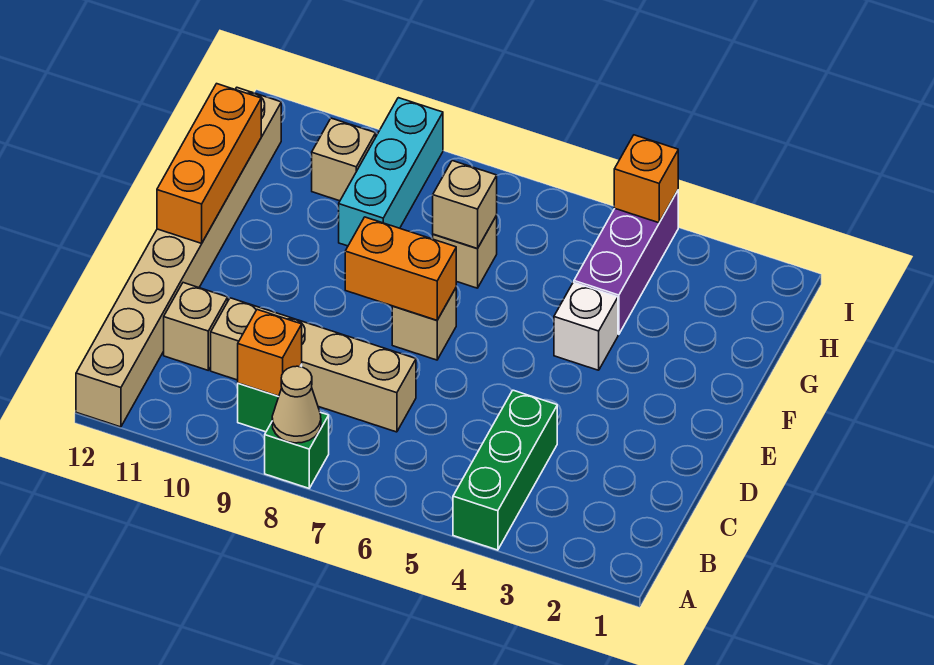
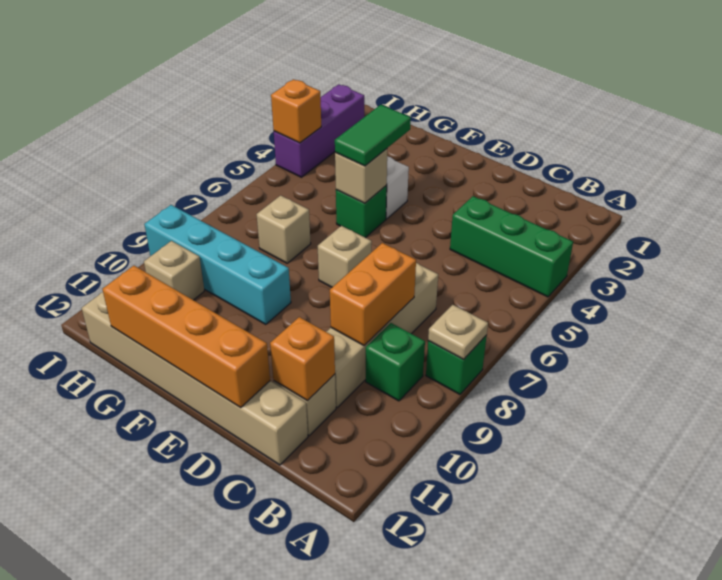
tan 1x1 cone [272,366,321,443] -> tan 1x1 plate [428,305,488,359]
tan 1x8 brick [76,88,281,427] -> tan 1x6 brick [82,292,308,465]
orange 1x1 brick [238,310,302,396] -> orange 1x1 brick moved to [270,317,335,401]
orange 1x2 brick [345,217,456,320] -> orange 1x2 brick moved to [330,243,416,345]
orange 1x3 brick [157,84,261,243] -> orange 1x4 brick [102,266,270,408]
none -> green 1x2 tile [335,105,411,166]
none -> green 1x1 brick [336,186,387,238]
purple 1x3 brick [574,191,678,334] -> purple 1x3 brick turned to [274,84,364,177]
tan 1x1 brick [433,161,497,248] -> tan 1x1 brick moved to [335,149,387,203]
cyan 1x3 brick [339,98,443,246] -> cyan 1x4 brick [144,205,291,325]

